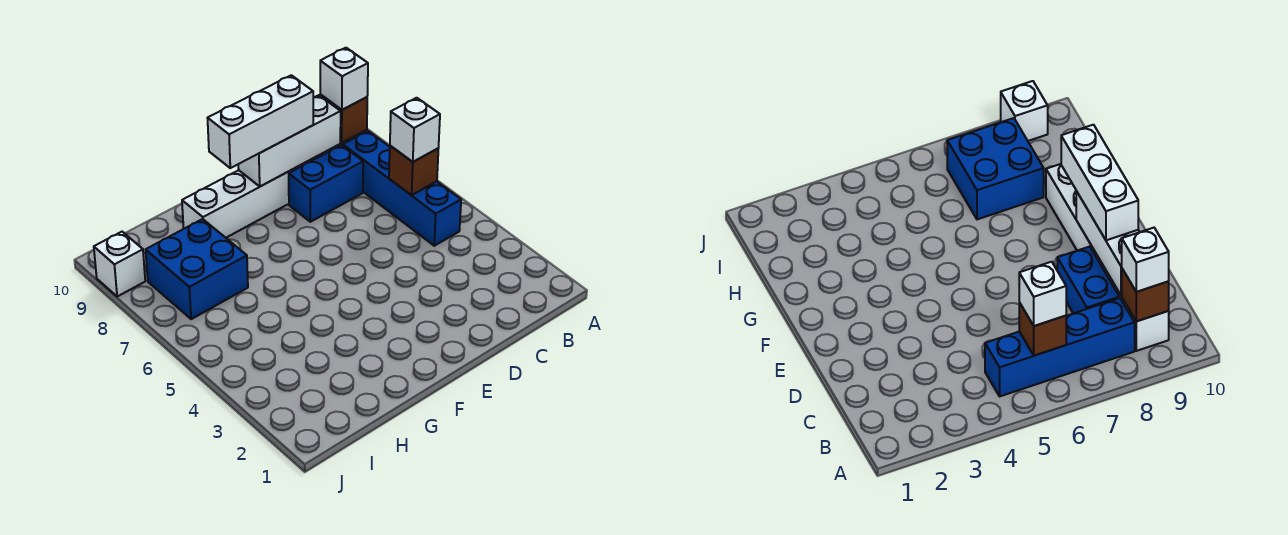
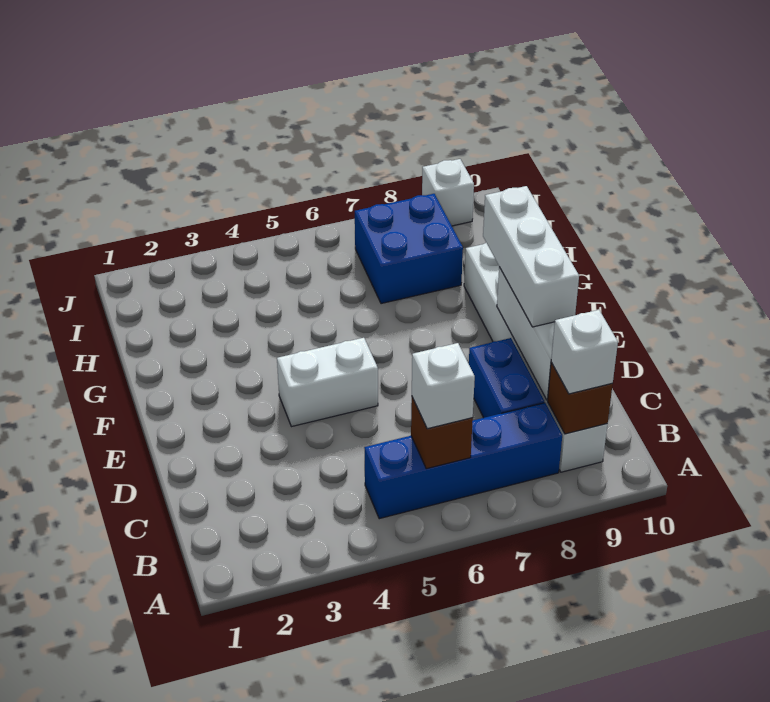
none -> white 1x2 brick [277,338,378,427]

